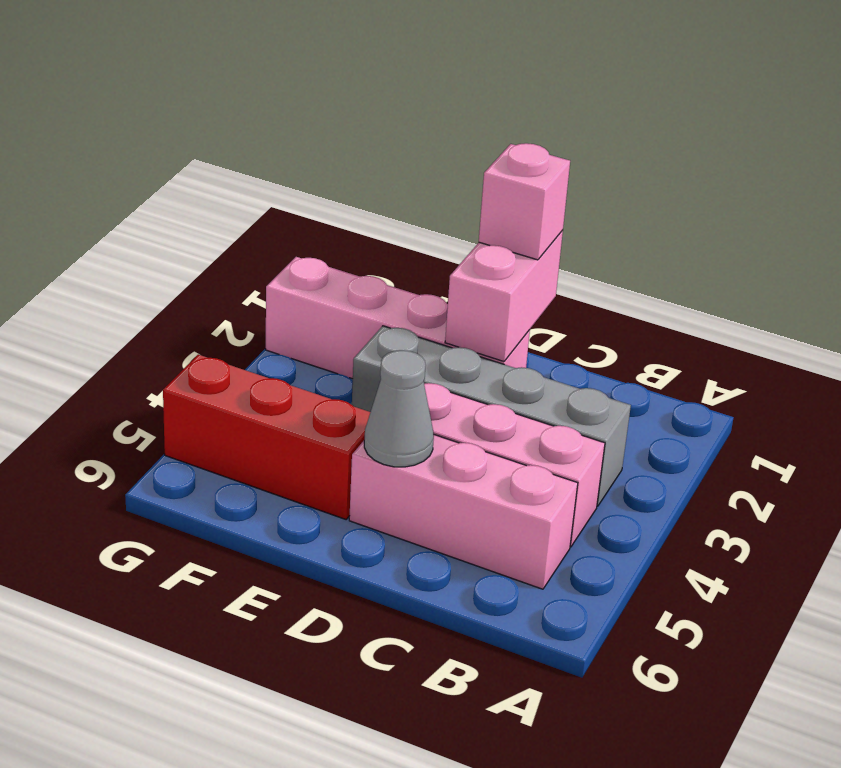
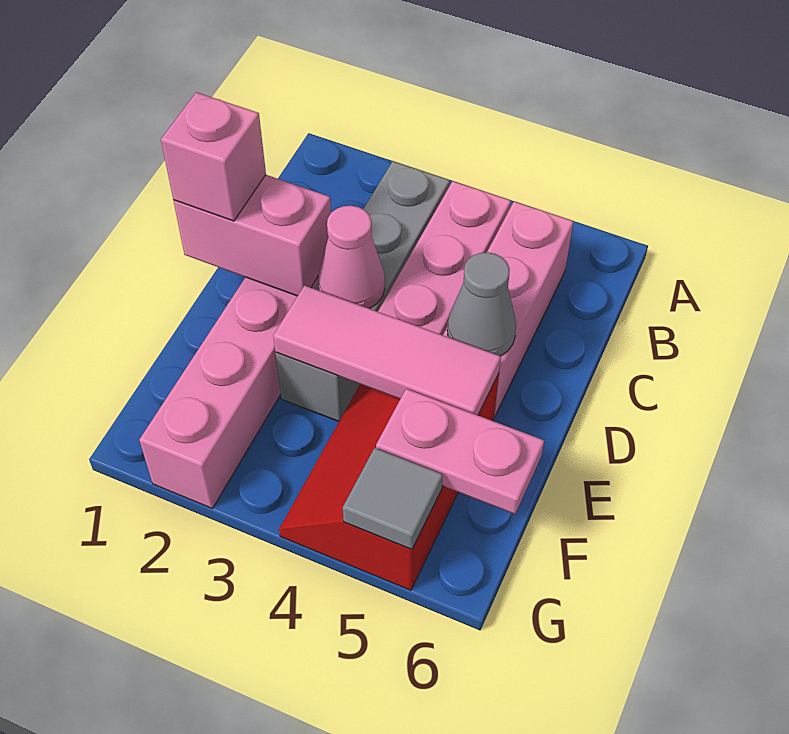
none -> pink 1x1 cone [318,206,385,309]
none -> pink 1x3 tile [273,285,501,415]
none -> pink 1x2 plate [376,389,544,514]
none -> grey 1x1 tile [343,448,443,549]

